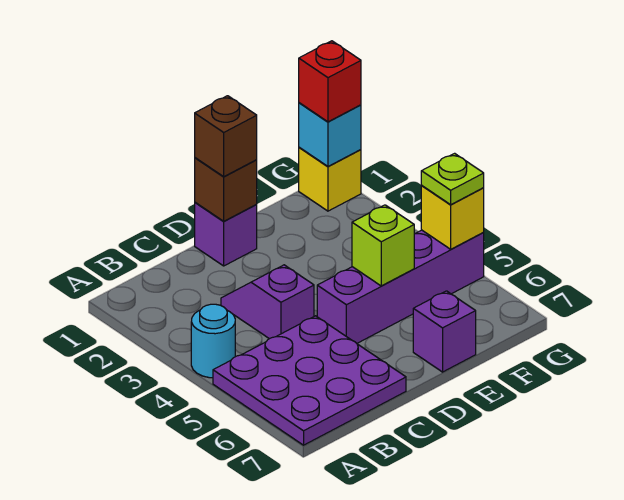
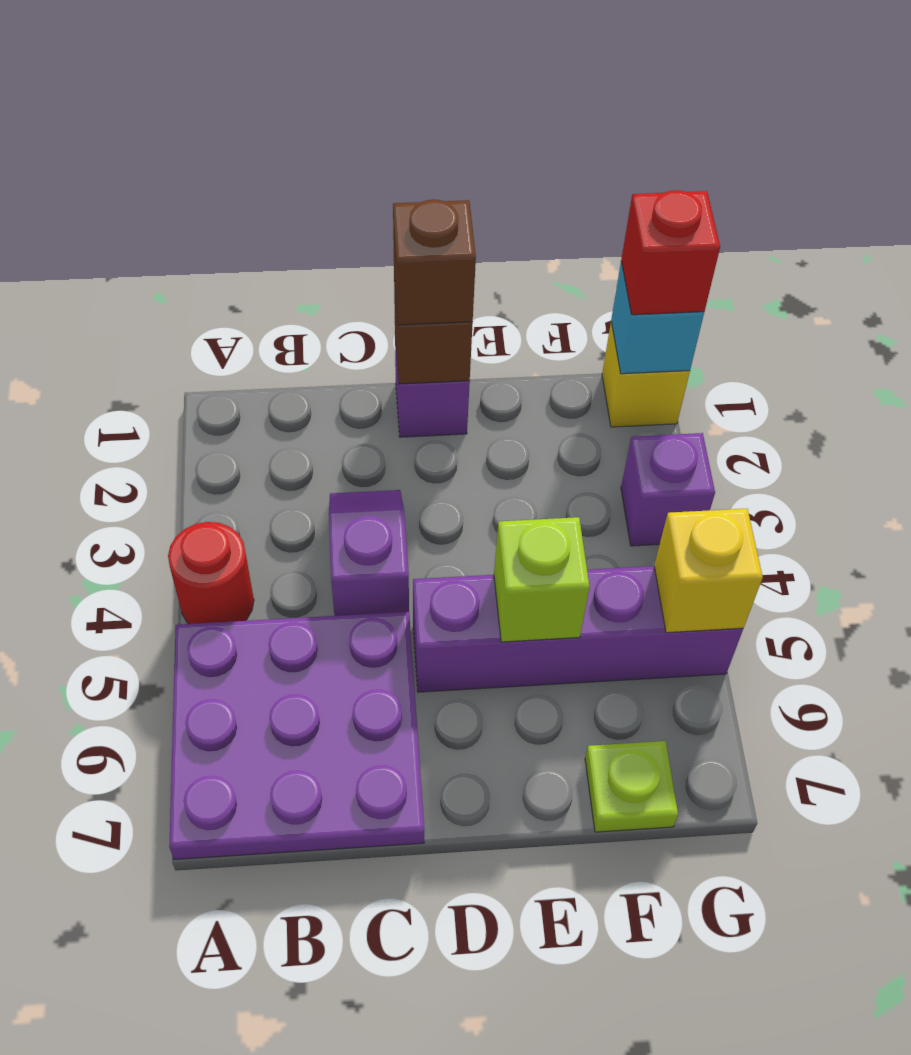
cyan 1x1 round brick [191,304,235,378] -> red 1x1 round brick [168,522,254,624]
purple 1x1 brick [413,291,476,372] -> purple 1x1 brick moved to [621,433,715,546]
lime 1x1 plate [421,153,484,205] -> lime 1x1 plate moved to [585,741,678,832]

